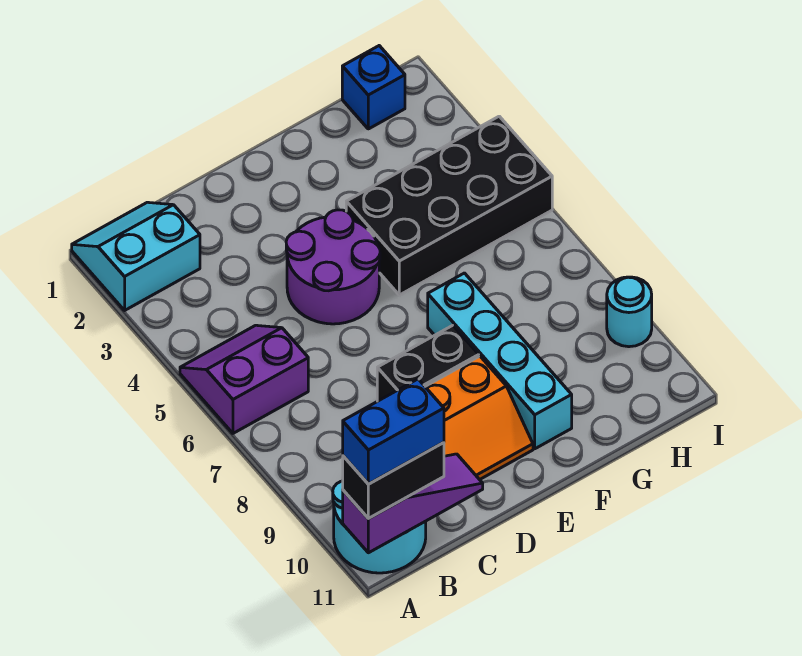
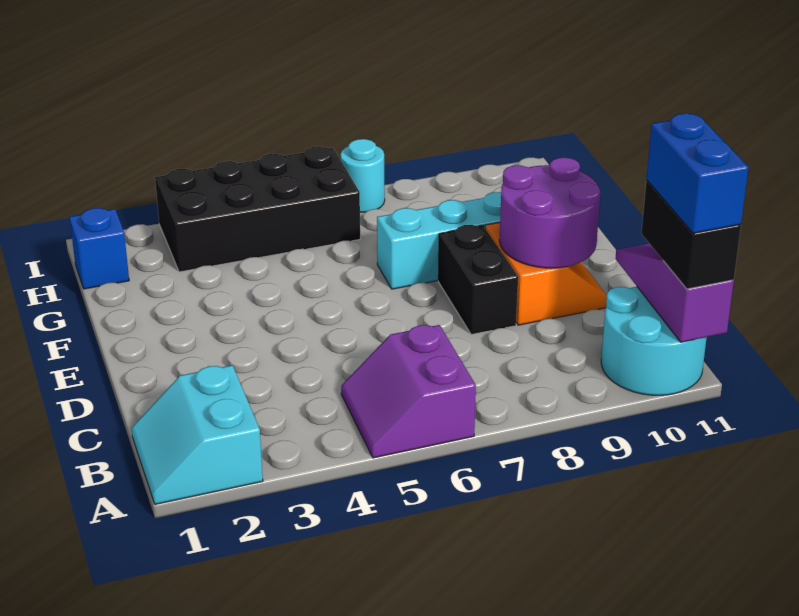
purple 2x2 round brick [286,210,380,324] -> purple 2x2 round brick moved to [499,158,600,268]
black 2x4 brick [346,116,552,295] -> black 2x4 brick turned to [155,146,360,272]
cyan 1x1 round brick [607,277,652,347] -> cyan 1x1 round brick moved to [341,139,385,212]

